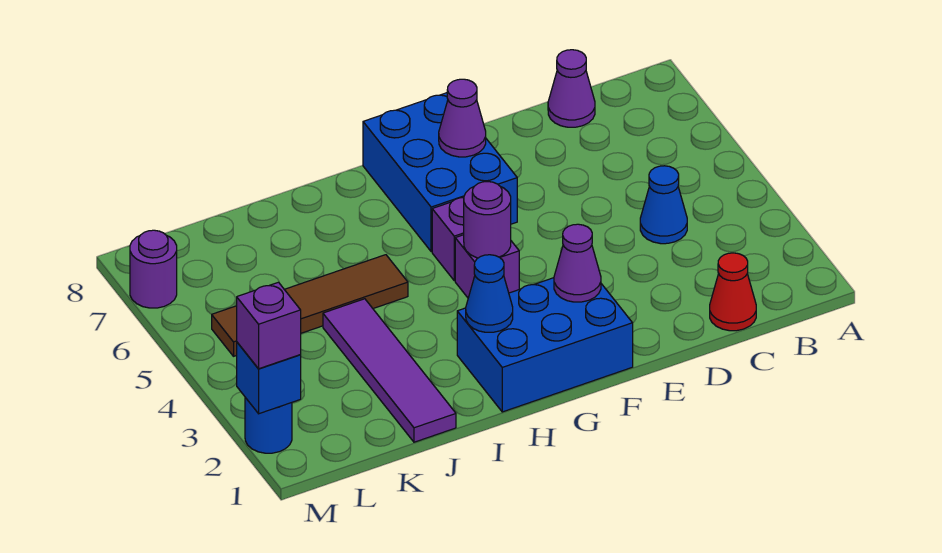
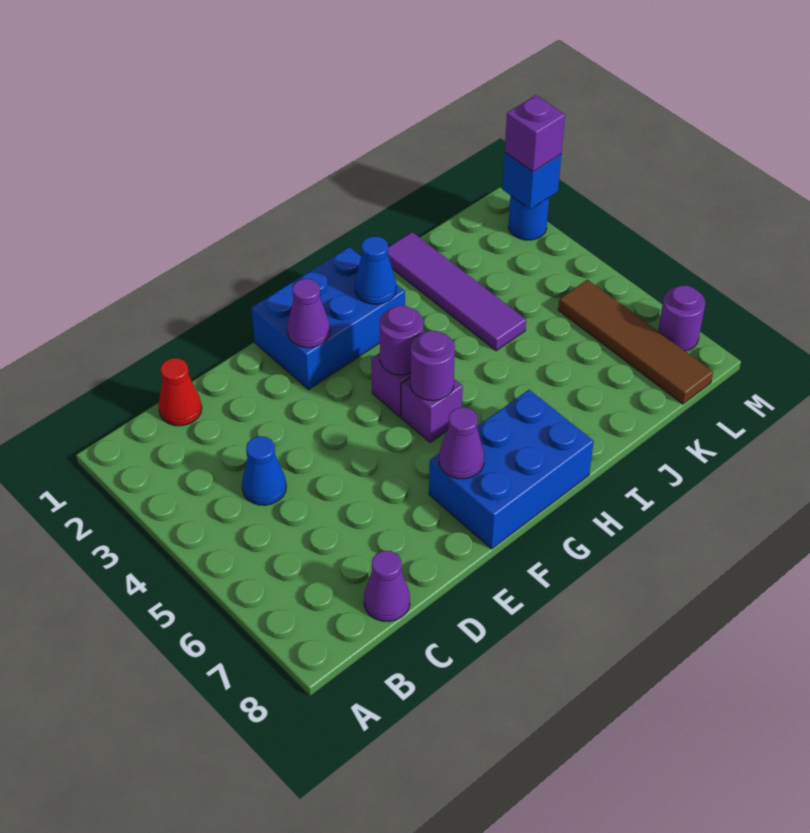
blue 2x3 brick [363,93,517,252] -> blue 2x3 brick turned to [429,390,594,549]
none -> purple 1x1 round brick [410,331,455,401]
brown 1x4 tile [212,255,408,356] -> brown 1x4 tile turned to [558,280,713,404]

